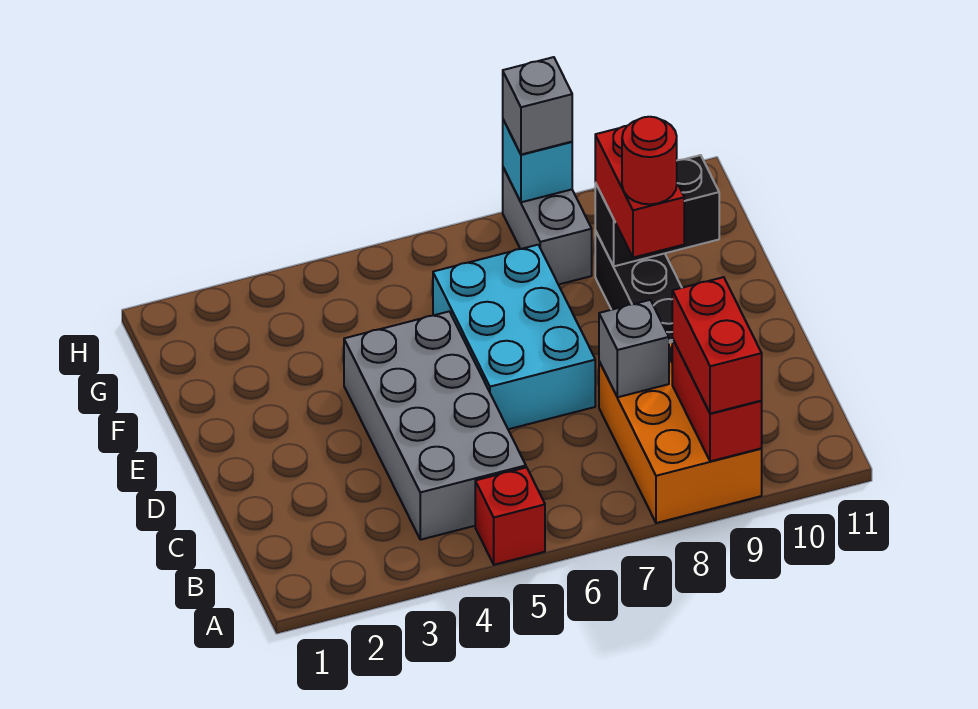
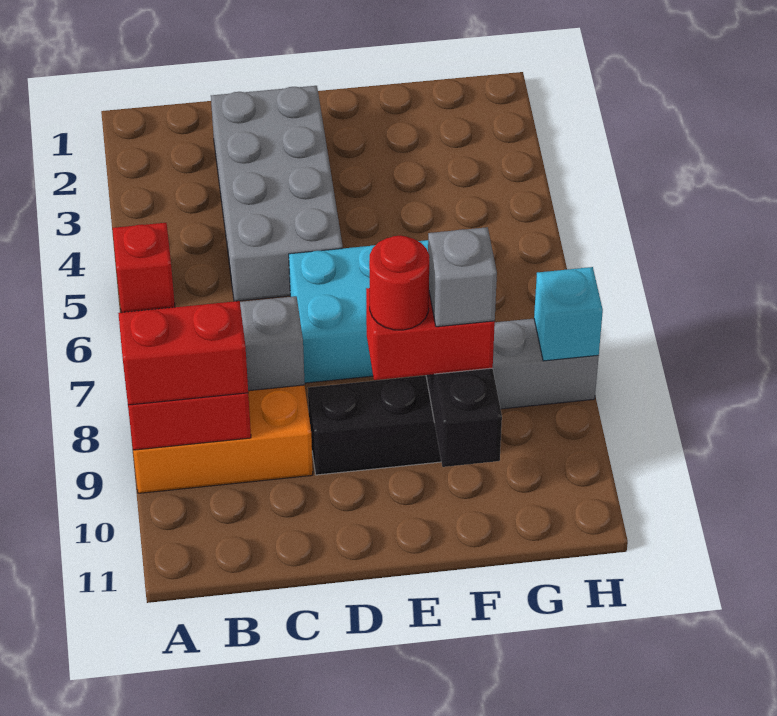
grey 2x4 brick [344,311,526,540] -> grey 2x4 brick turned to [211,86,343,301]
grey 1x1 brick [503,57,572,155] -> grey 1x1 brick moved to [428,227,497,327]

